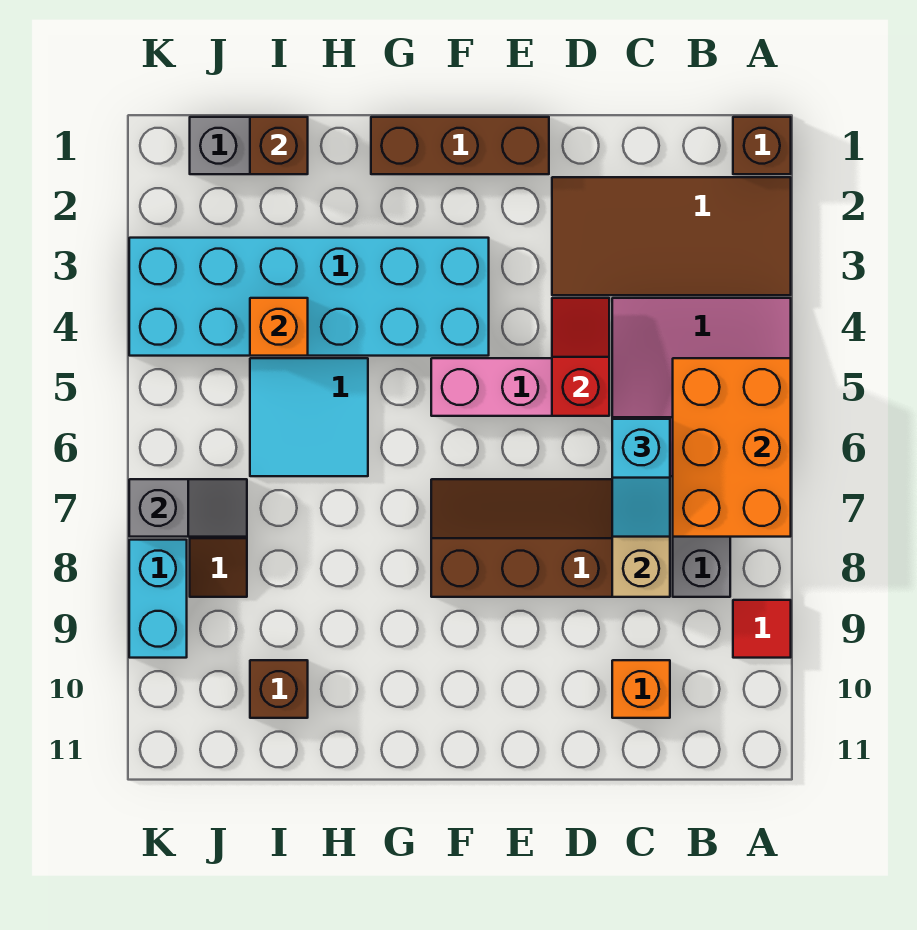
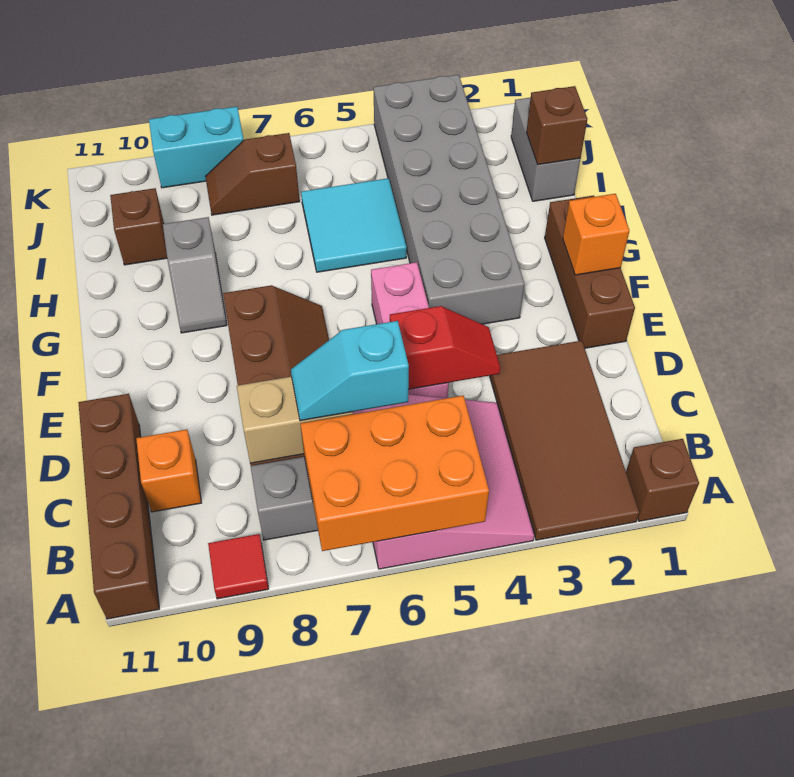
none -> brown 1x4 brick [78,394,159,619]
cyan 2x6 brick [129,238,489,356] -> grey 2x6 brick [373,75,524,324]
orange 1x1 brick [250,298,308,356] -> orange 1x1 brick moved to [563,194,630,275]
grey 1x2 slope [129,479,247,537] -> grey 1x2 slope moved to [163,217,227,333]

